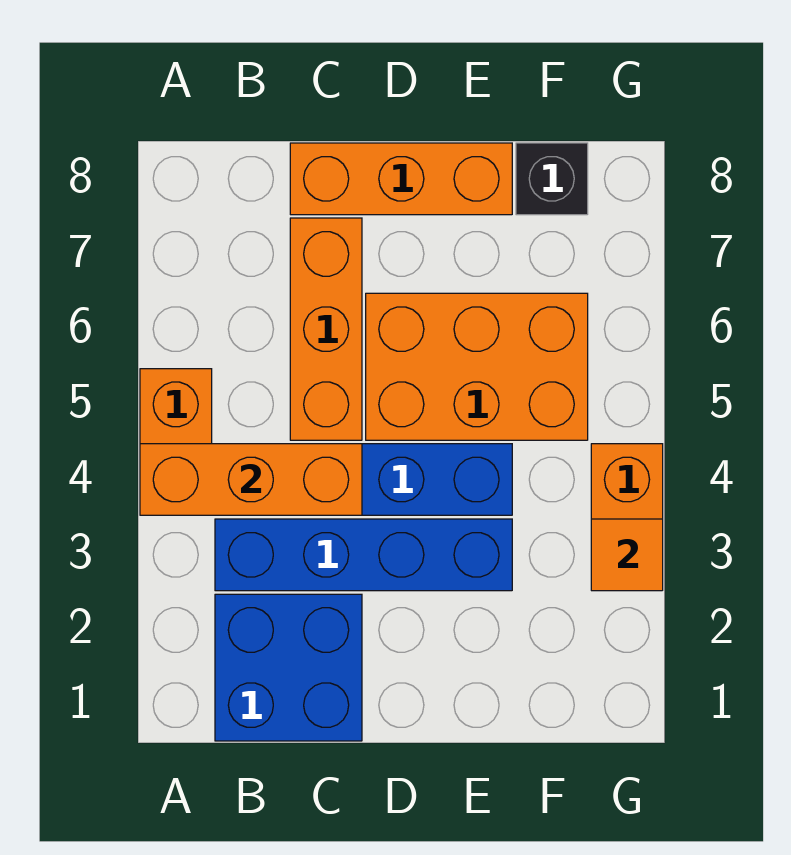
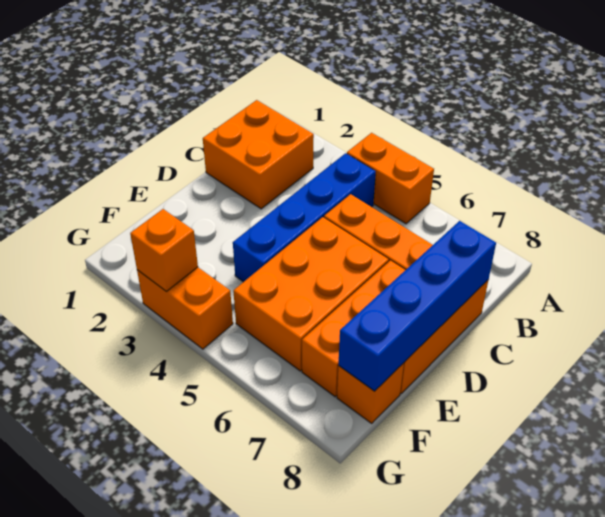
orange 1x3 brick [140,444,362,515] -> orange 1x3 brick moved to [302,261,405,397]
blue 2x2 brick [215,594,362,741] -> orange 2x2 brick [203,100,314,209]
blue 1x4 brick [215,519,512,591] -> blue 1x4 brick moved to [339,221,496,391]
black 1x1 brick [516,143,588,215] -> orange 1x1 brick [337,363,404,423]
orange 1x1 tile [591,519,663,591] -> orange 1x1 brick [130,209,198,291]

